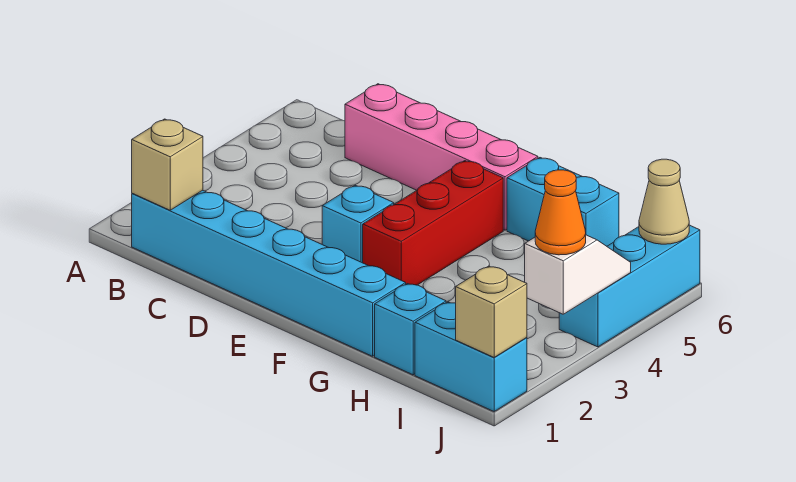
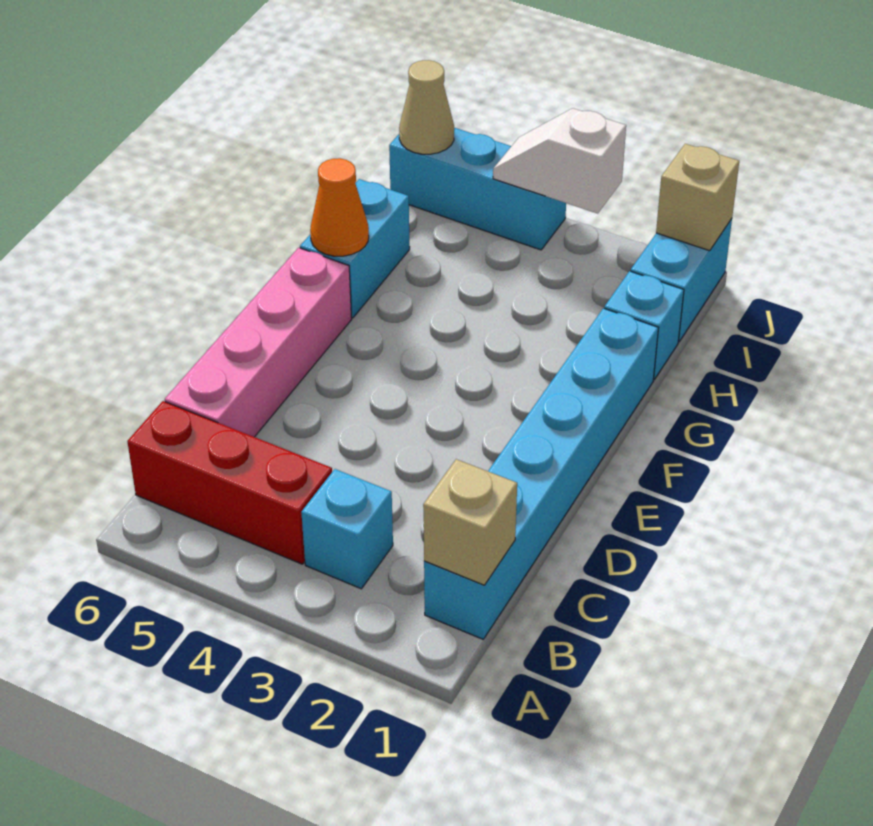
cyan 1x1 brick [322,185,394,263] -> cyan 1x1 brick moved to [301,469,393,589]
red 1x3 brick [363,161,503,285] -> red 1x3 brick moved to [127,401,332,564]
orange 1x1 cone [535,170,586,255] -> orange 1x1 cone moved to [310,158,369,256]

